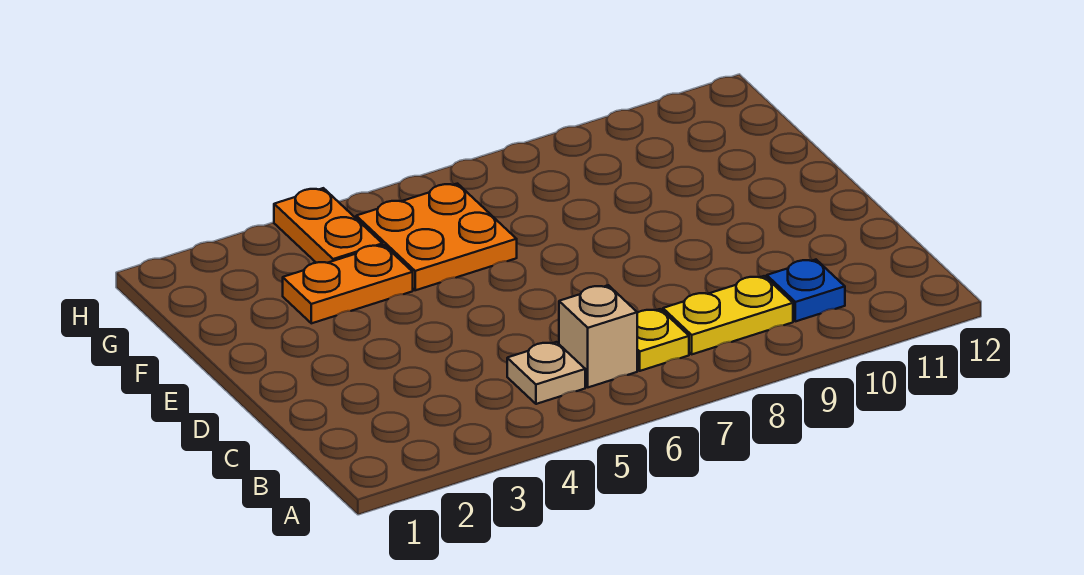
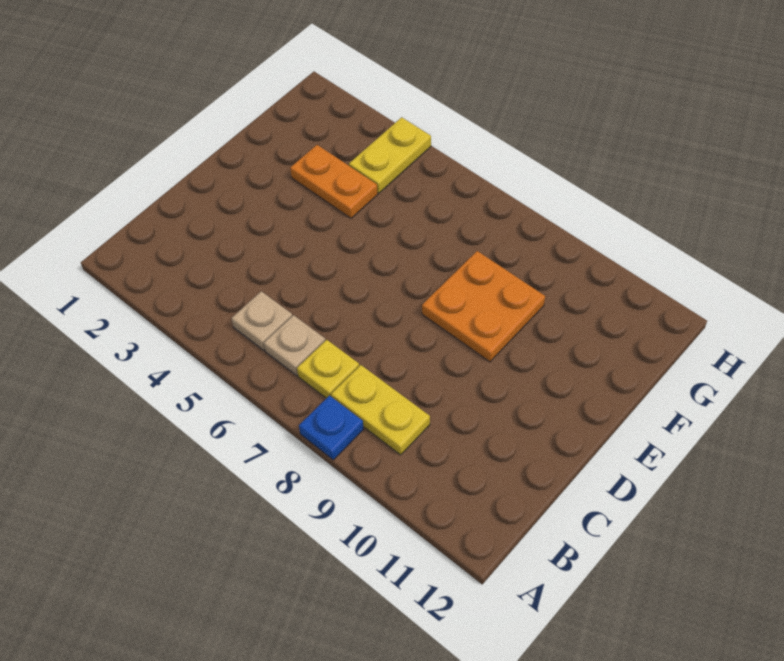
tan 1x1 brick [559,285,637,387] -> tan 1x1 plate [264,315,325,376]
blue 1x1 plate [767,260,845,321] -> blue 1x1 plate moved to [299,395,364,460]
orange 2x2 plate [356,184,517,290] -> orange 2x2 plate moved to [422,251,545,362]
orange 1x2 plate [274,188,382,263] -> yellow 1x2 plate [349,117,431,193]

